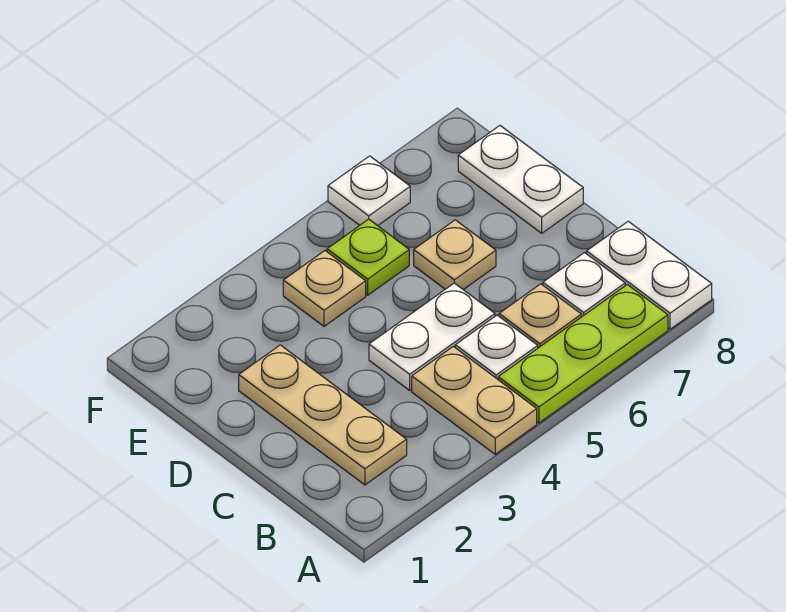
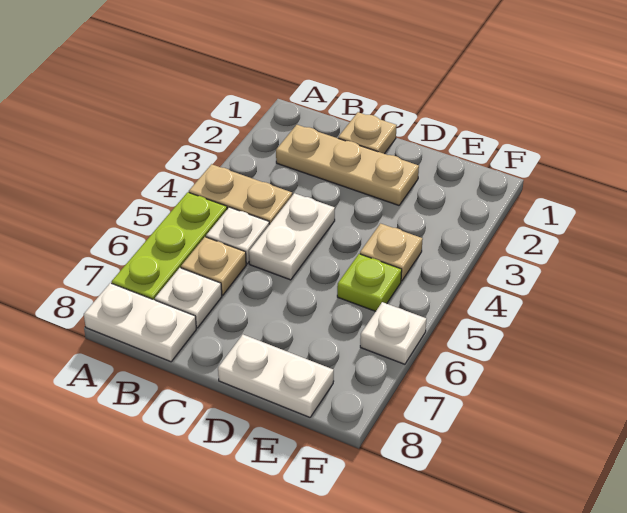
tan 1x1 plate [414,220,496,290] -> tan 1x1 plate moved to [338,112,397,154]

